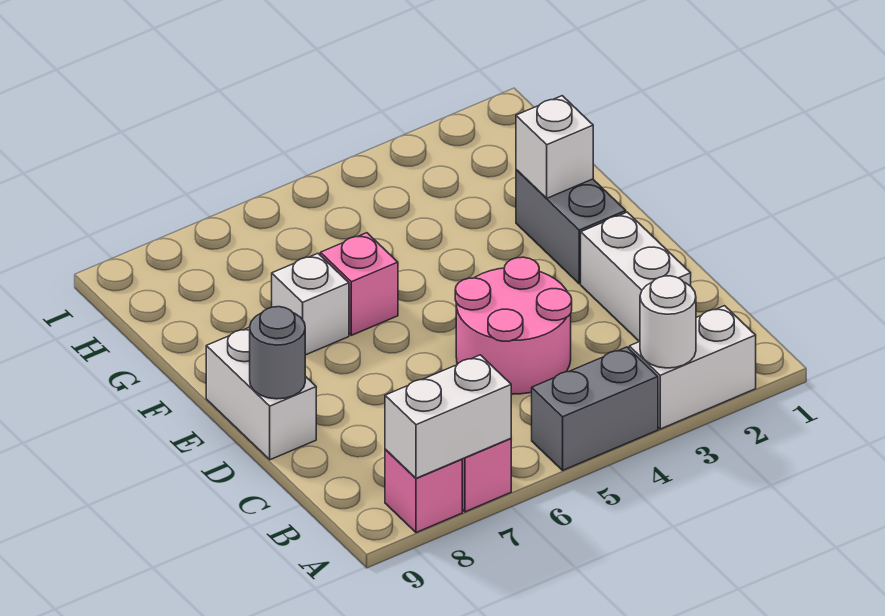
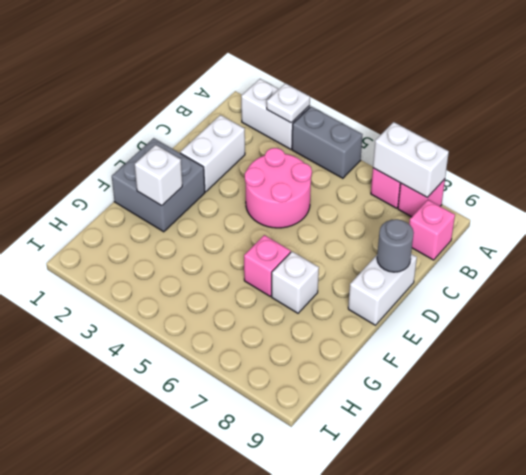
white 1x1 round brick [640,276,696,368] -> white 1x1 plate [267,83,310,123]
none -> pink 1x1 brick [409,200,455,260]
grey 1x2 brick [516,170,626,284] -> grey 2x2 brick [112,138,205,232]

